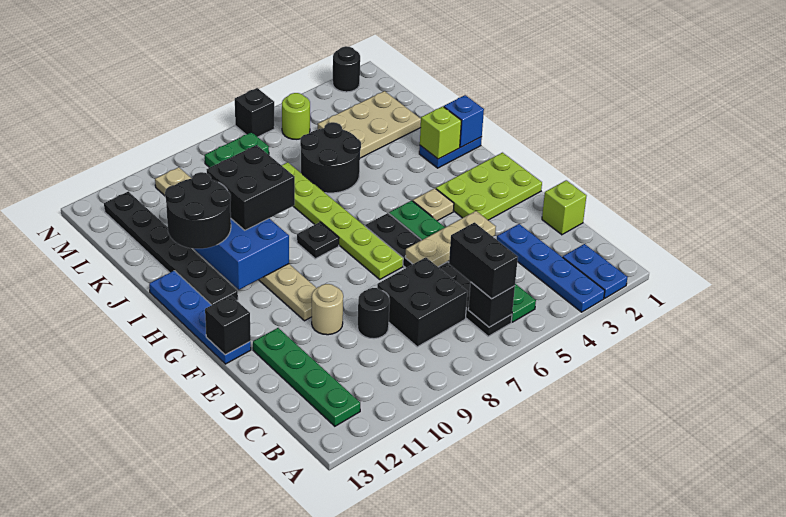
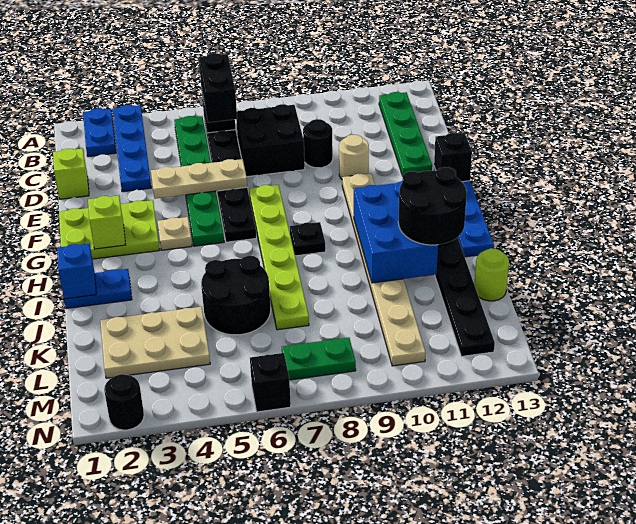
lime 1x1 brick [420,106,461,159] -> lime 1x1 brick moved to [88,196,126,249]
black 2x2 brick [207,145,295,230] -> none
lime 1x1 round brick [282,93,310,139] -> lime 1x1 round brick moved to [474,248,509,301]

